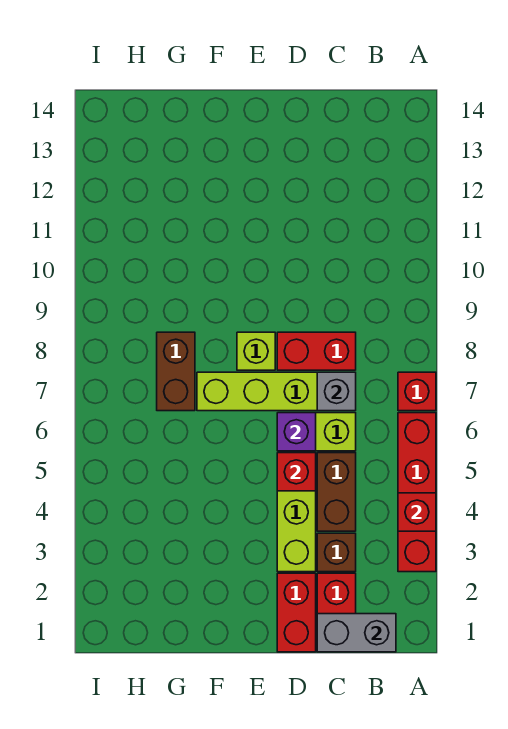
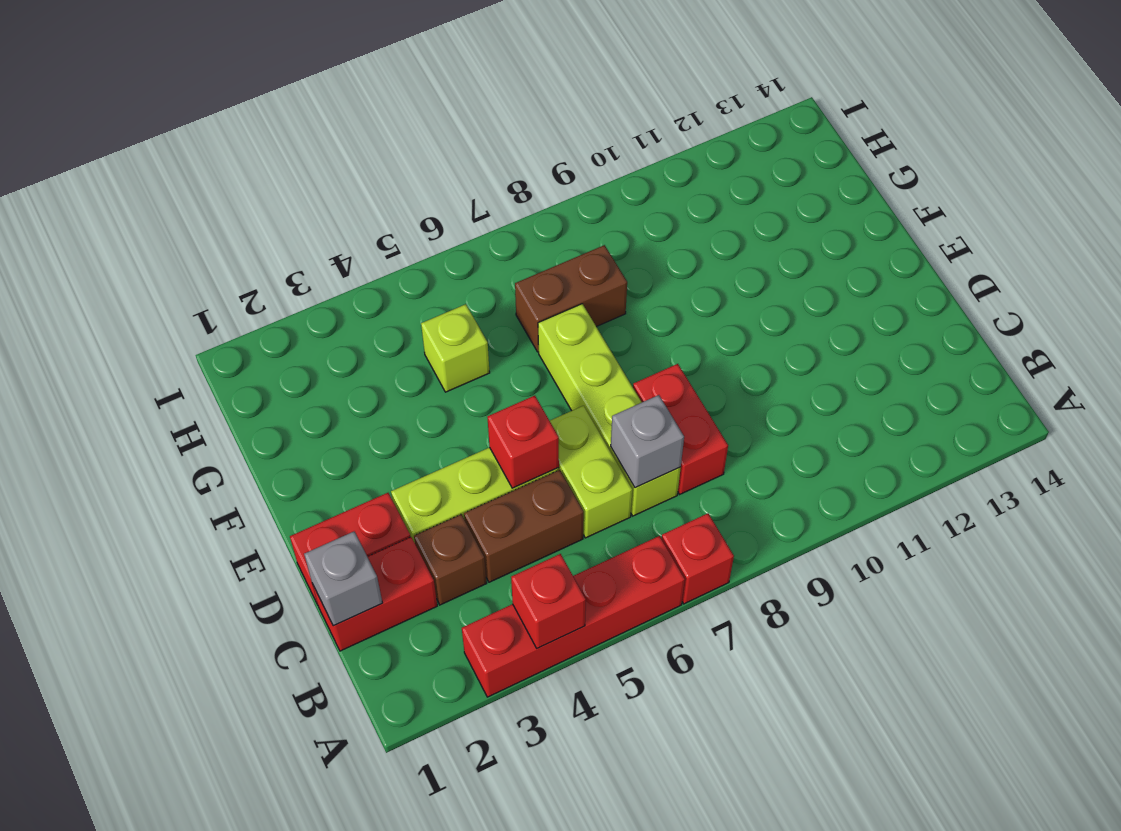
grey 1x2 brick [317,614,396,652] -> grey 1x1 brick [304,532,382,626]
purple 1x1 brick [277,413,316,451] -> none
lime 1x1 brick [237,332,275,370] -> lime 1x1 brick moved to [421,304,490,392]

